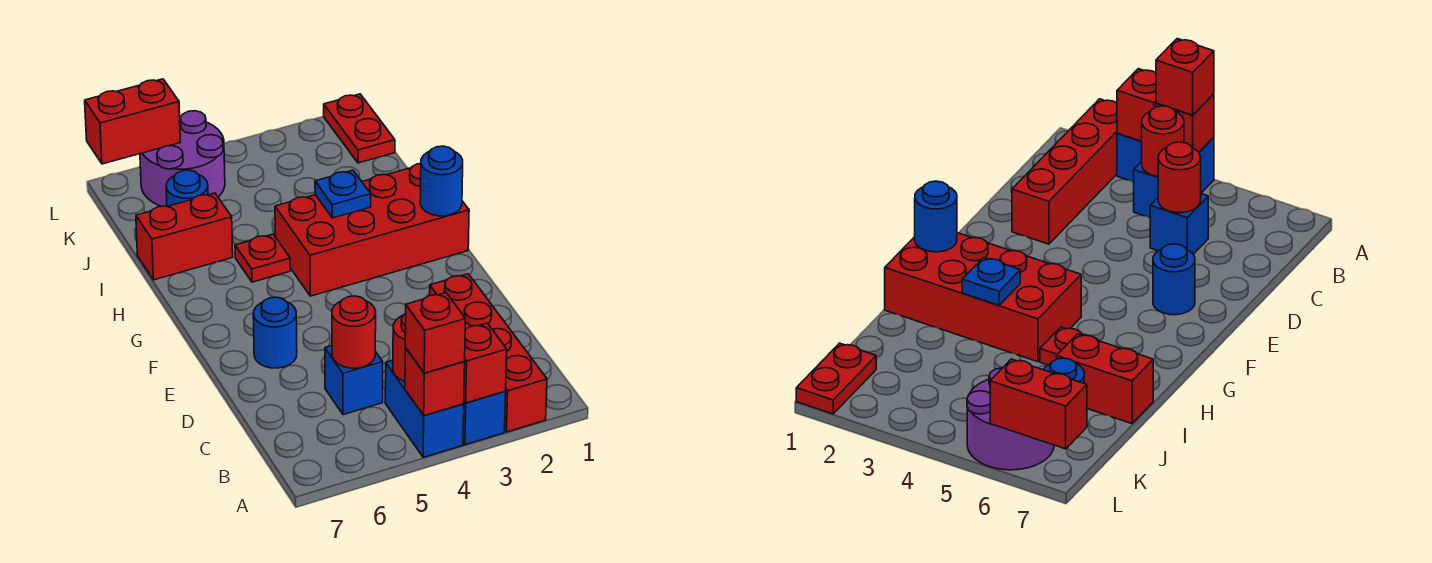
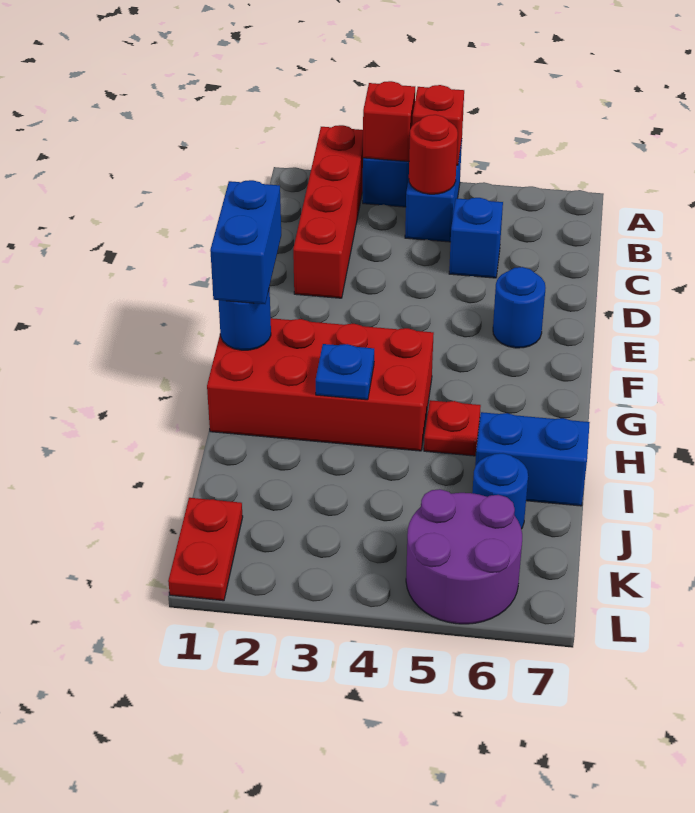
red 1x1 brick [405,293,465,373] -> none
red 1x1 round brick [332,296,376,368] -> none
none -> blue 1x2 brick [210,180,281,304]
red 1x2 brick [136,193,233,280] -> blue 1x2 brick [475,412,590,506]
red 1x2 brick [85,79,180,164] -> none

